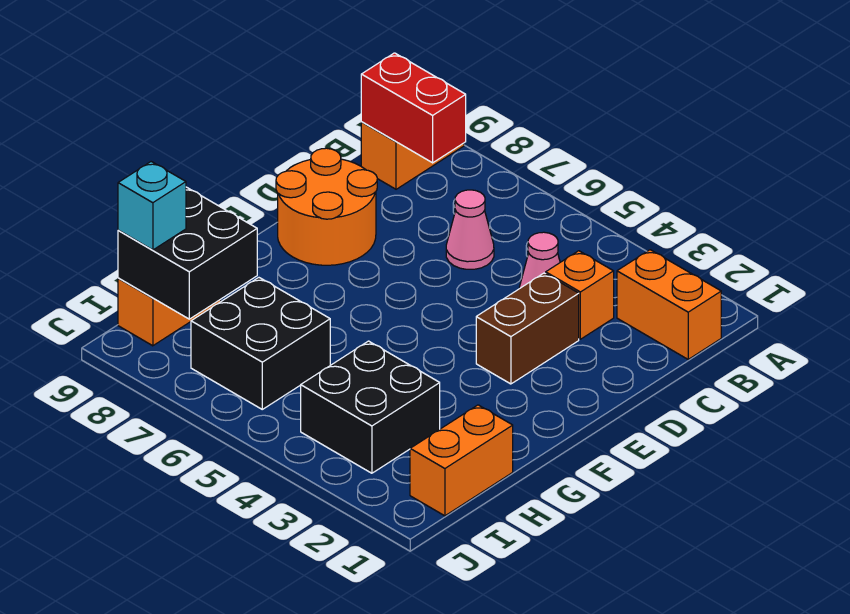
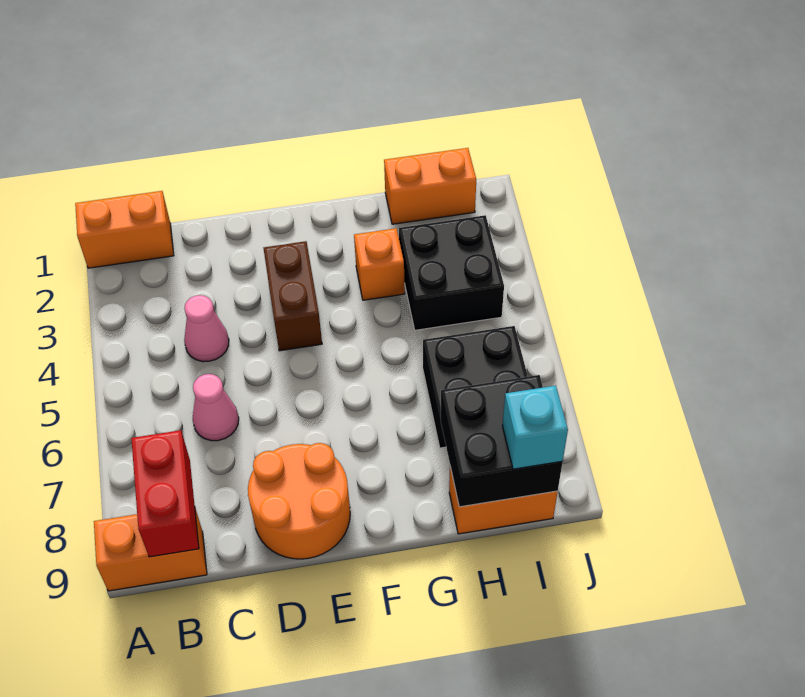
orange 1x2 brick [617,250,721,359] -> orange 1x2 brick turned to [75,191,174,268]
orange 1x1 brick [546,251,614,339] -> orange 1x1 brick moved to [354,228,405,300]
brown 1x2 brick [476,273,579,384] -> brown 1x2 brick turned to [264,241,322,351]

